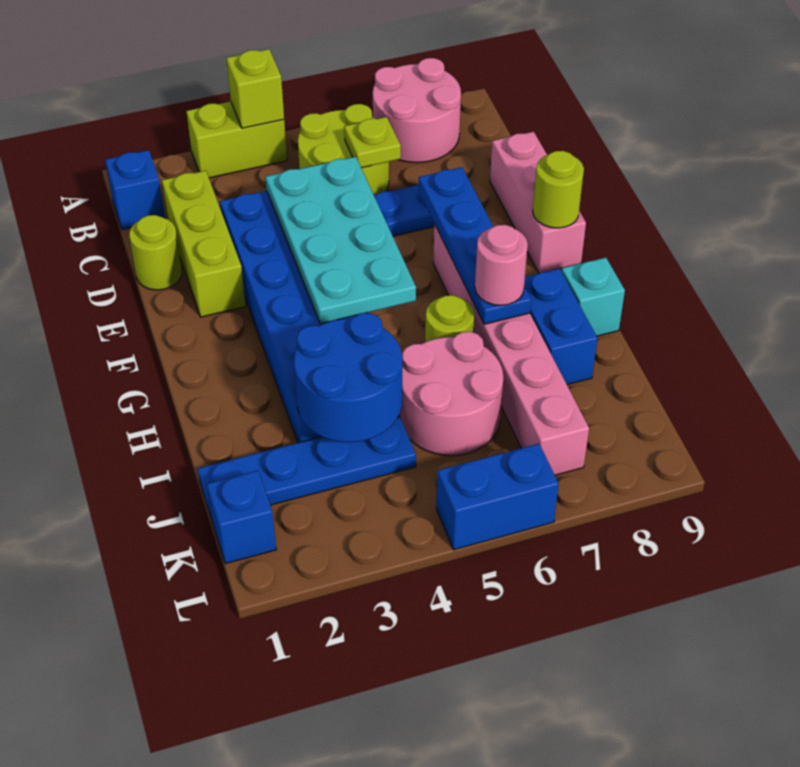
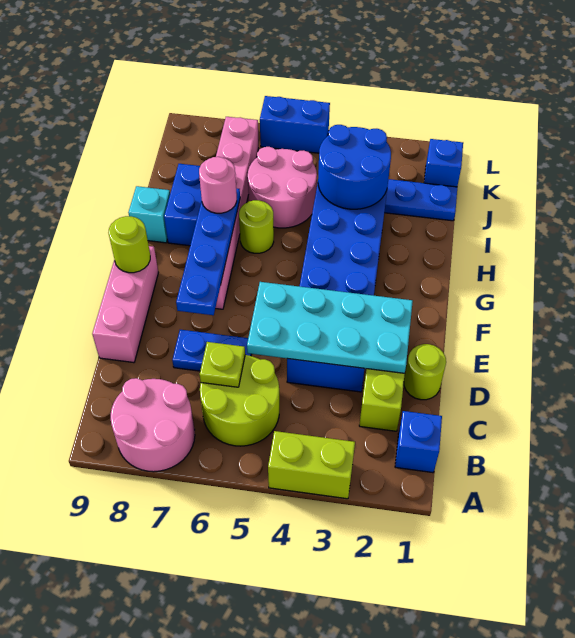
lime 1x1 brick [226,49,284,128] -> none
cyan 2x4 plate [266,157,416,324] -> cyan 2x4 plate turned to [247,282,413,373]

